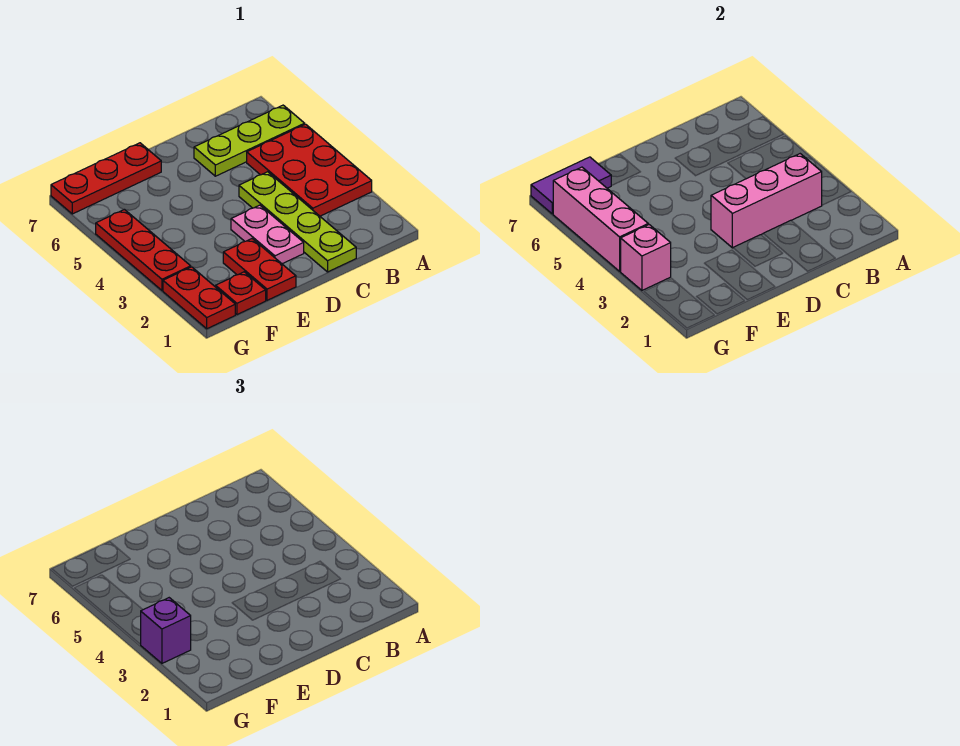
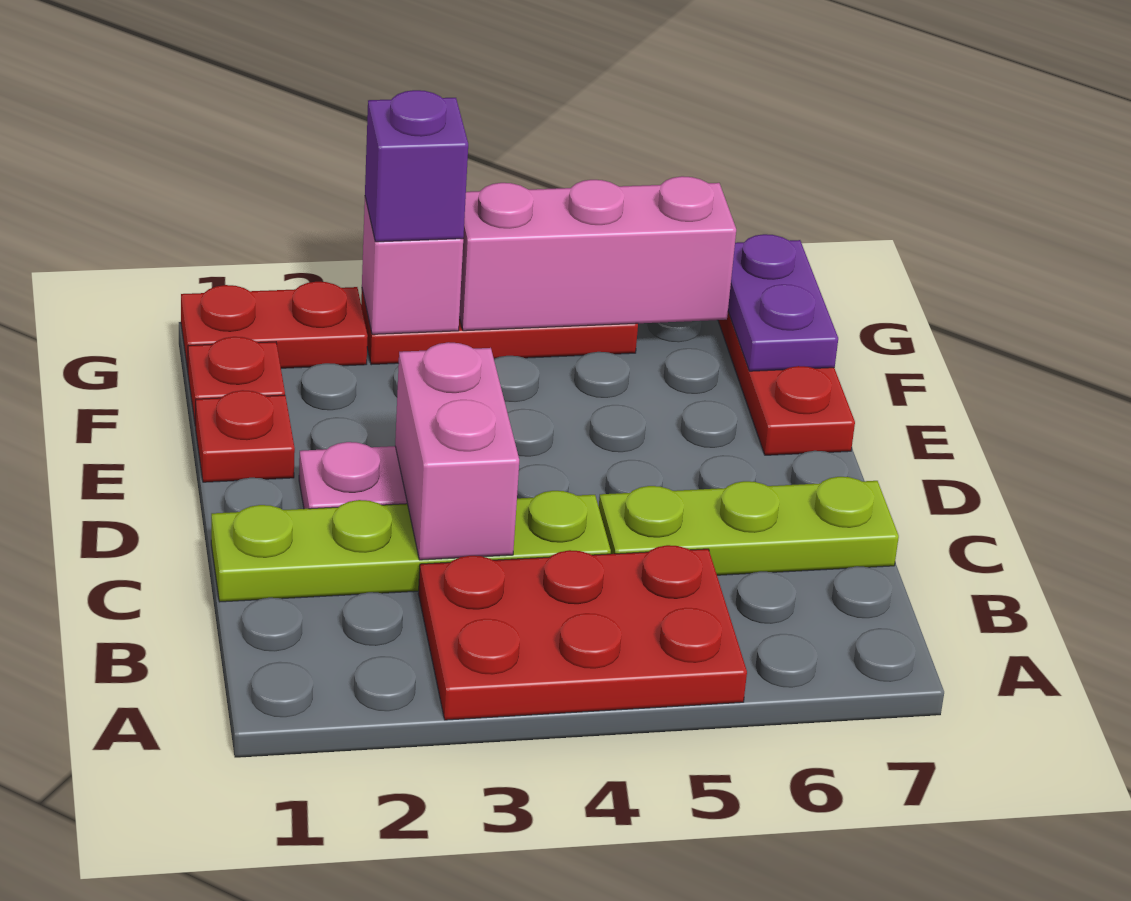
lime 1x3 plate [194,105,305,176] -> lime 1x3 plate turned to [599,477,899,575]
pink 1x3 brick [711,154,822,248] -> pink 1x2 brick [395,342,519,560]
red 1x2 plate [223,239,296,300] -> red 1x1 plate [196,390,295,482]
purple 1x2 tile [531,157,611,214] -> purple 1x2 plate [728,234,838,371]

